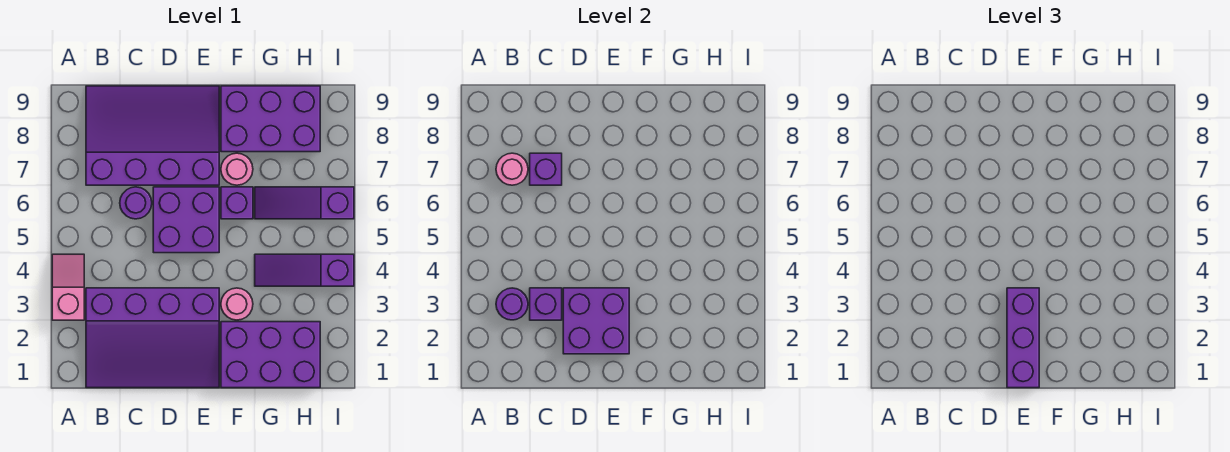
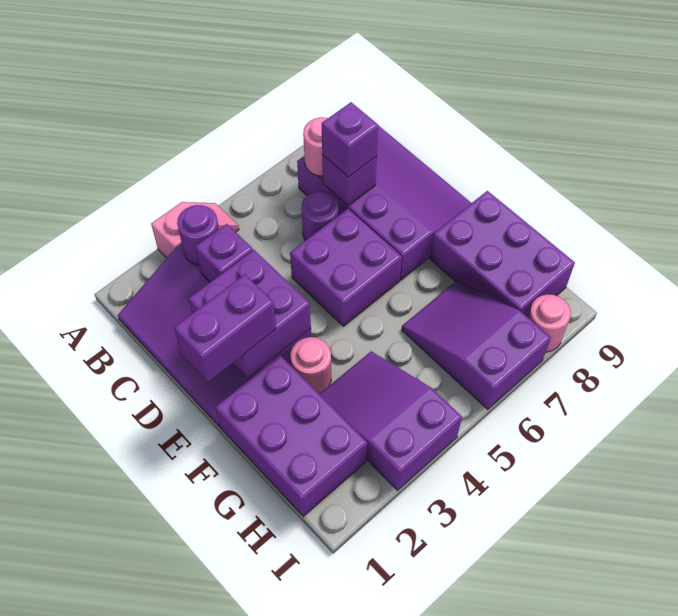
purple 1x3 brick [1007,288,1039,388] -> purple 1x2 brick [174,274,276,382]
purple 1x1 brick [221,187,253,219] -> purple 1x1 brick moved to [322,102,378,177]
pink 1x1 round brick [221,153,253,185] -> pink 1x1 round brick moved to [528,295,571,352]
purple 1x3 slope [255,254,354,286] -> purple 2x3 slope [320,351,462,490]
purple 1x3 slope [255,187,354,219] -> purple 2x3 slope [402,280,551,410]

